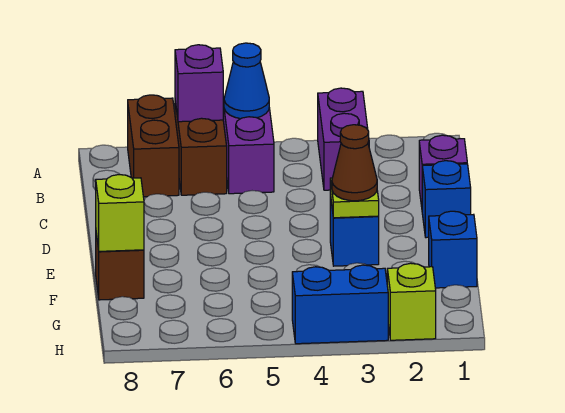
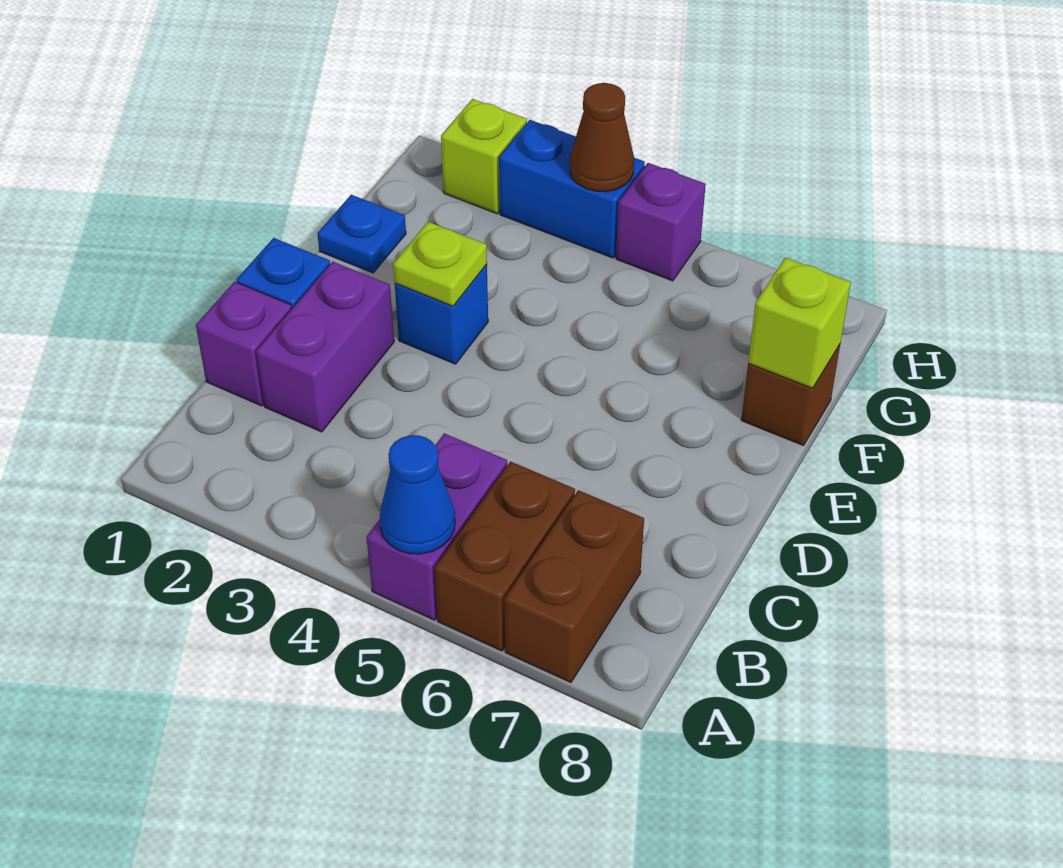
purple 1x2 brick [318,88,369,190] -> purple 1x2 brick moved to [256,262,394,432]
purple 1x1 brick [175,45,223,122] -> purple 1x1 brick moved to [616,163,706,281]
brown 1x1 cone [332,125,377,201] -> brown 1x1 cone moved to [570,83,634,192]
blue 1x1 brick [429,211,477,288] -> blue 1x1 plate [317,195,406,273]

